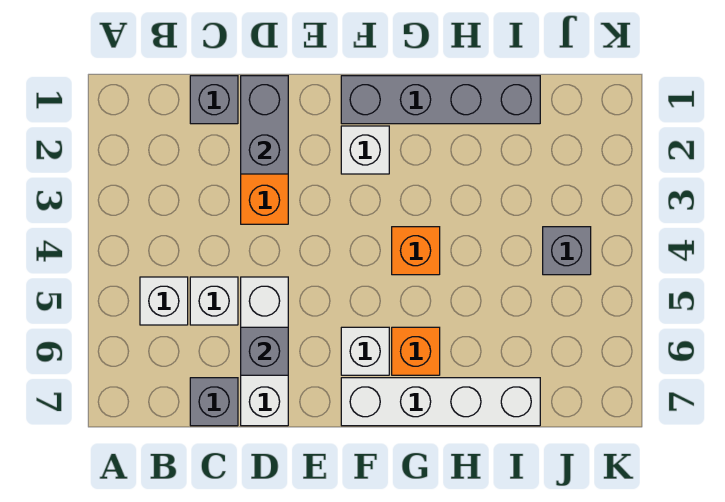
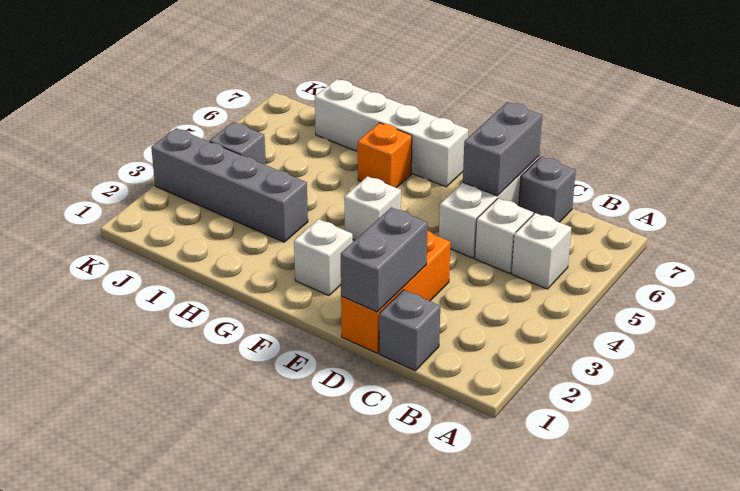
grey 1x1 brick [241,327,288,375] -> grey 1x2 brick [463,102,542,196]
grey 1x4 brick [341,76,540,124] -> grey 1x4 brick moved to [151,128,308,242]
white 1x1 brick [341,327,389,375] -> white 1x1 brick moved to [344,176,401,240]
orange 1x1 brick [392,227,440,275] -> none

